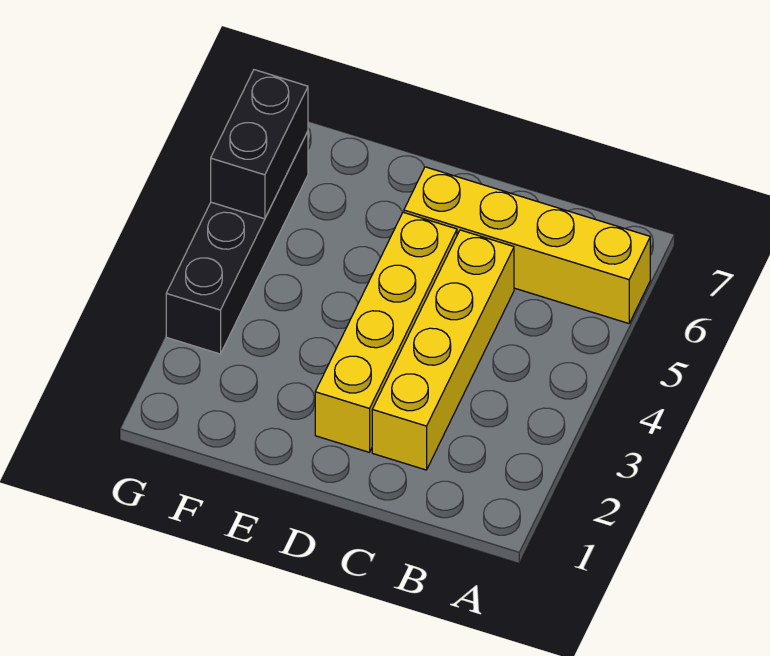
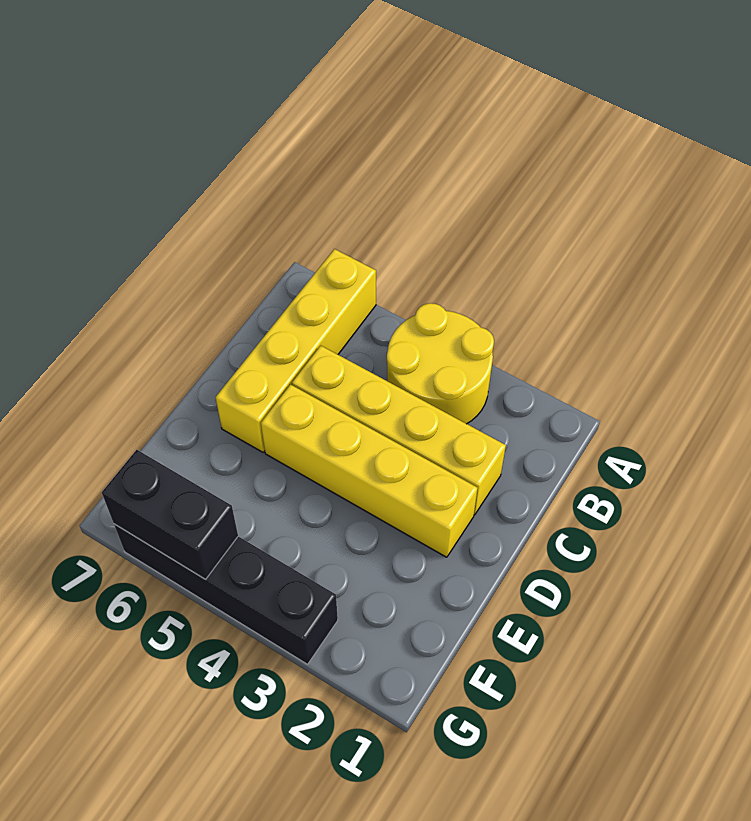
none -> yellow 2x2 round brick [387,303,494,424]

